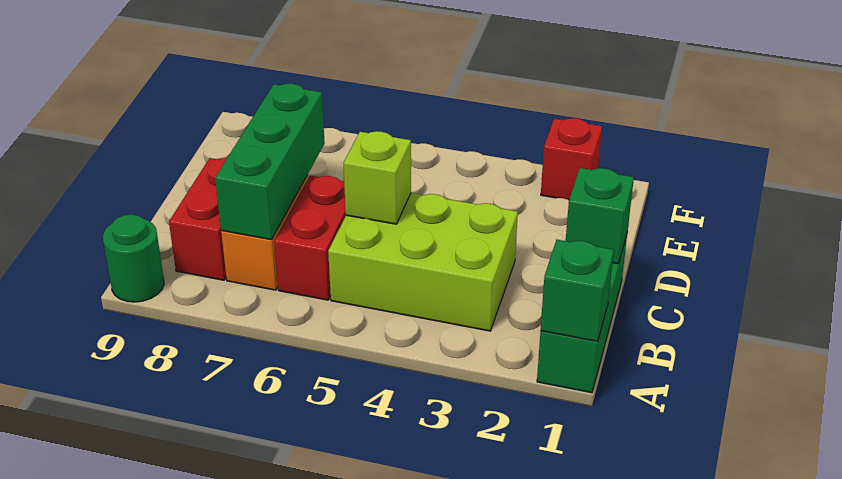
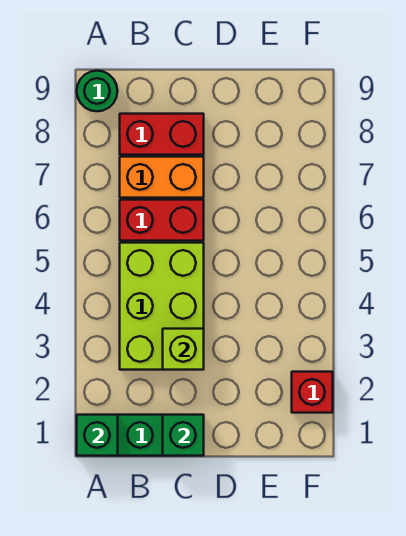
green 1x3 brick [215,84,325,240] -> none
lime 1x1 brick [344,131,411,224] -> lime 1x1 brick moved to [163,329,204,370]

